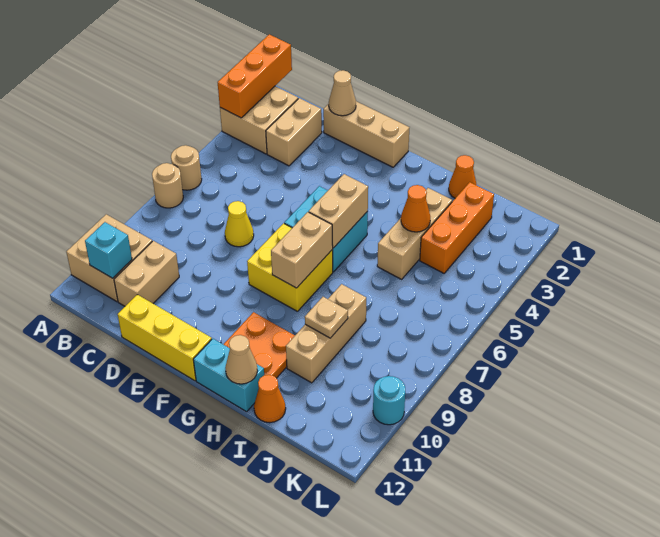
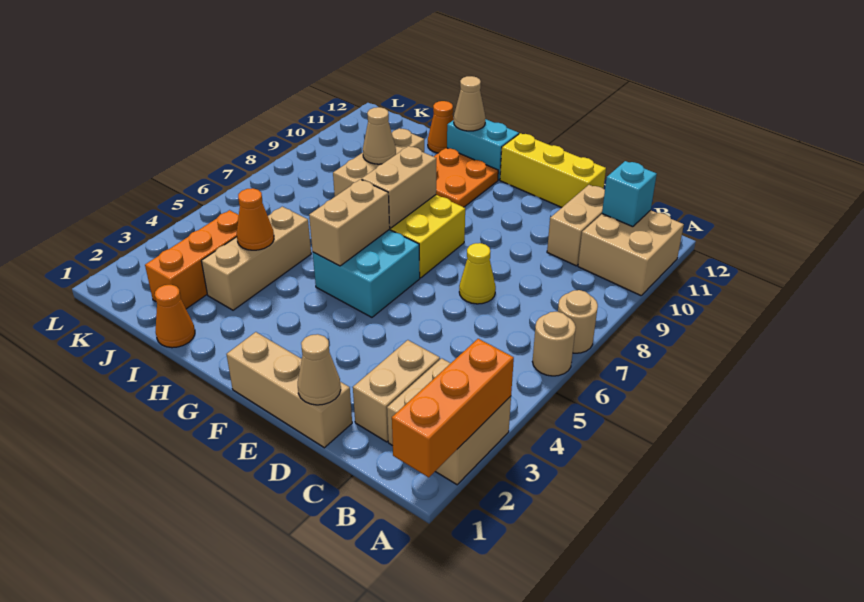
tan 1x1 plate [305,297,348,338] -> tan 1x1 cone [363,107,396,164]
cyan 1x1 round brick [373,376,405,425] -> none

